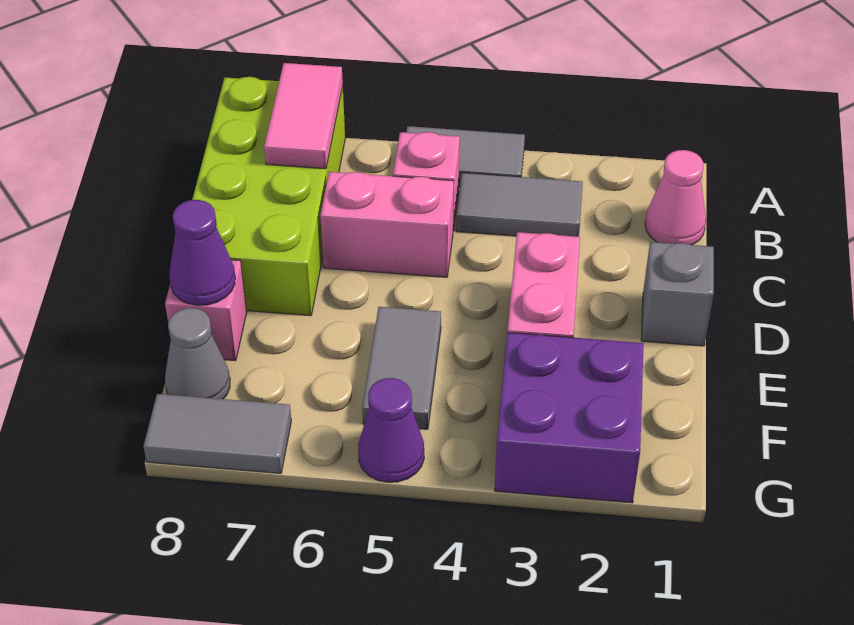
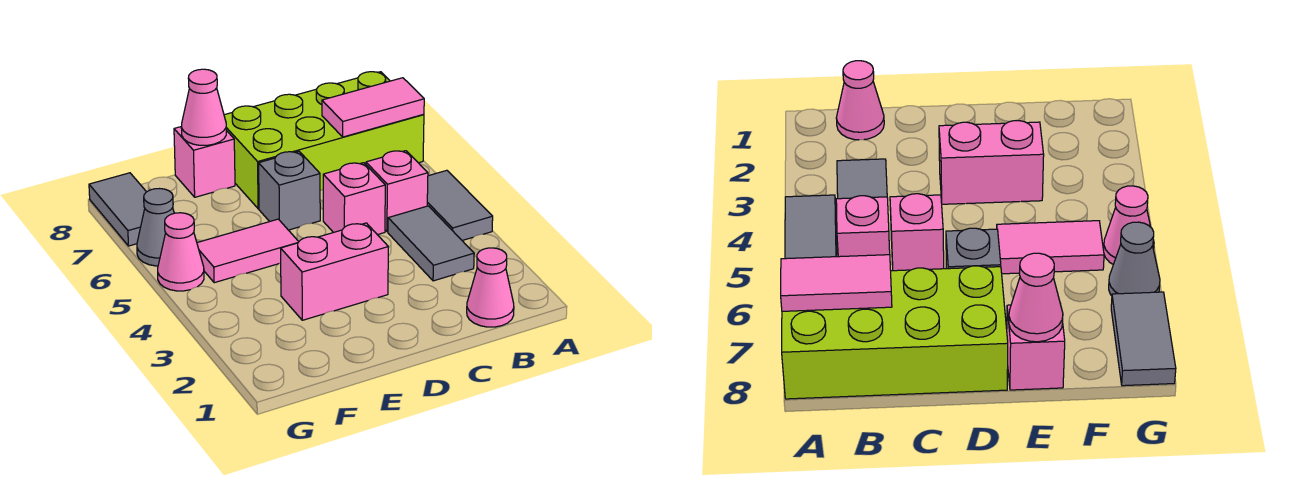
pink 1x2 brick [320,172,454,277] -> pink 1x1 brick [323,163,385,235]
grey 1x1 brick [641,242,714,346] -> grey 1x1 brick moved to [259,151,320,230]
grey 1x2 tile [362,307,441,429] -> pink 1x2 tile [197,219,299,283]
purple 1x1 cone [169,200,235,305] -> pink 1x1 cone [181,69,226,145]
purple 2x2 brick [495,332,644,503] -> none
grey 1x1 cone [165,308,230,399] -> grey 1x1 cone moved to [137,189,174,266]
purple 1x1 cone [358,378,424,482] -> pink 1x1 cone [158,213,204,291]

